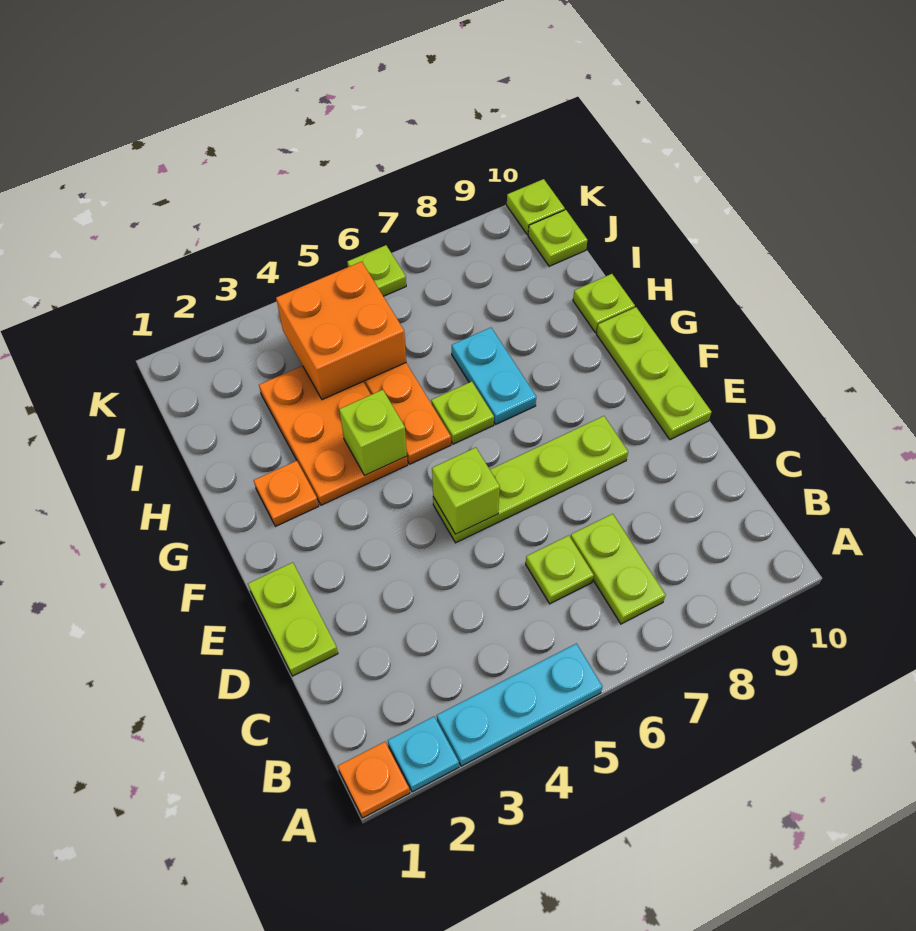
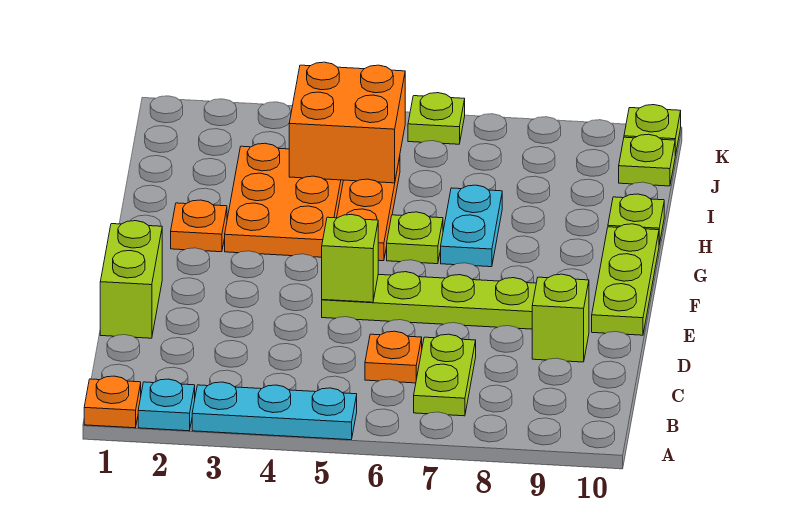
lime 1x1 plate [526,535,594,604] -> orange 1x1 plate [365,331,422,383]
lime 1x2 plate [248,562,338,676] -> lime 1x2 brick [100,221,162,338]
lime 1x1 brick [339,390,407,475] -> lime 1x1 brick moved to [532,274,589,362]

